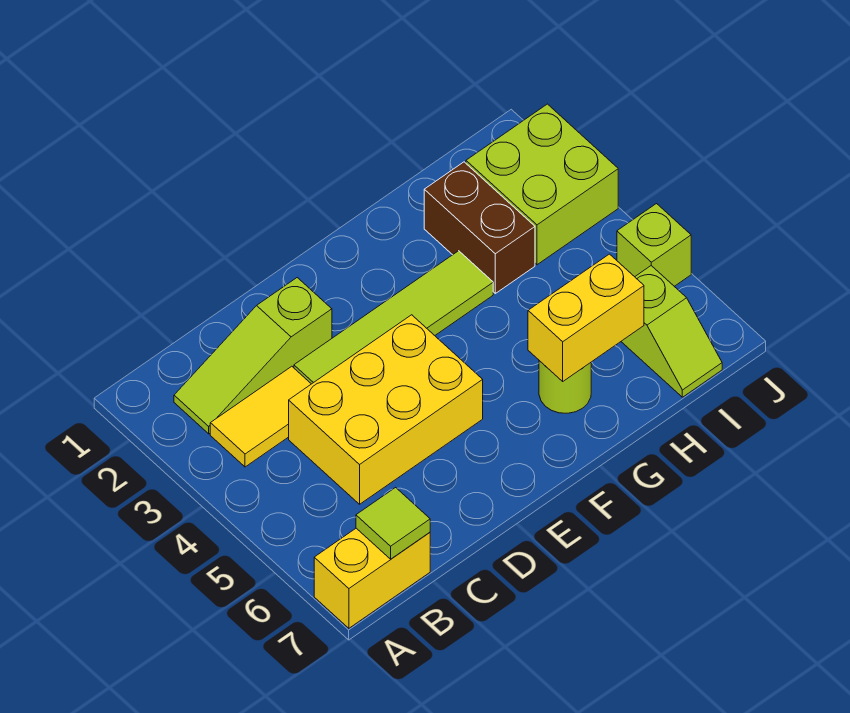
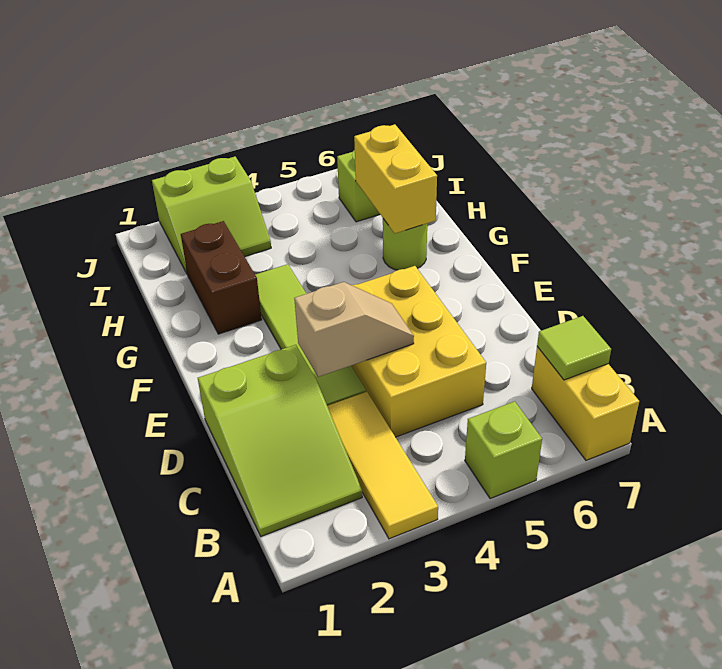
lime 1x3 slope [174,278,332,434] -> lime 2x3 slope [198,345,362,536]
yellow 1x2 tile [210,366,311,467] -> yellow 1x3 tile [327,392,438,539]
none -> tan 1x2 slope [294,282,414,377]
brown 1x2 brick [424,162,535,293] -> brown 1x2 brick turned to [181,221,262,334]
lime 2x2 brick [466,104,618,265] -> lime 2x2 slope [152,157,271,273]
lime 1x1 brick [617,204,691,286] -> lime 1x1 brick moved to [465,401,542,499]

